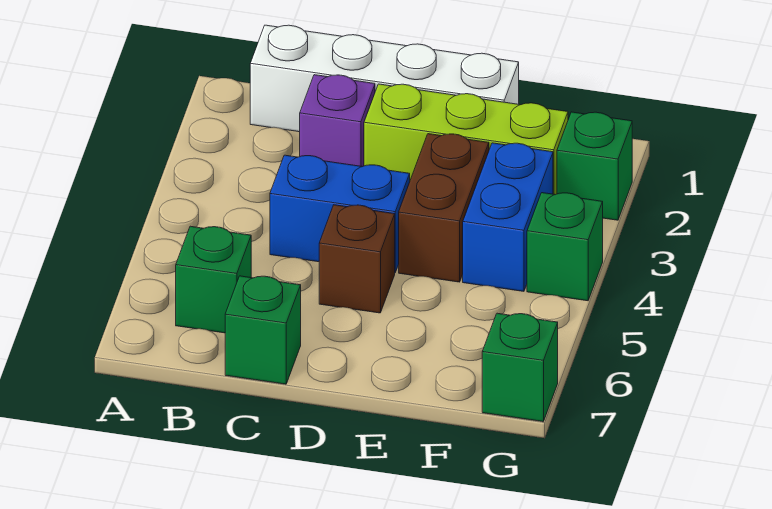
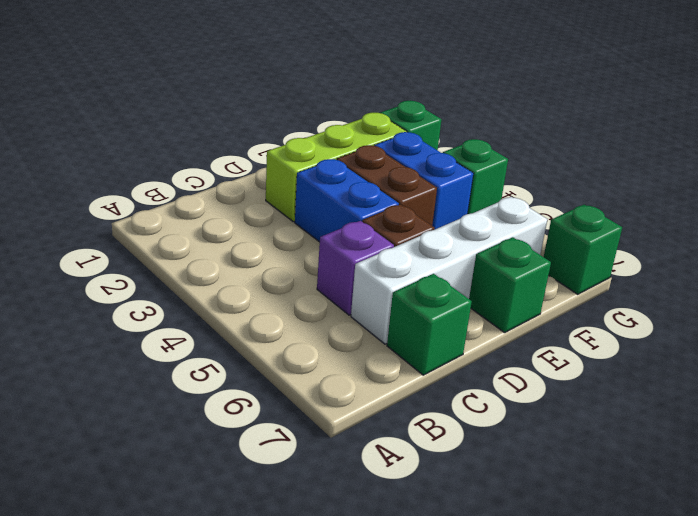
white 1x4 brick [250,25,519,132] -> white 1x4 brick moved to [351,197,547,344]
green 1x1 brick [176,226,251,333] -> green 1x1 brick moved to [469,237,551,333]
purple 1x1 brick [300,75,375,167] -> purple 1x1 brick moved to [317,221,394,315]
blue 1x2 brick [270,155,410,272] -> blue 1x2 brick turned to [295,159,399,242]

